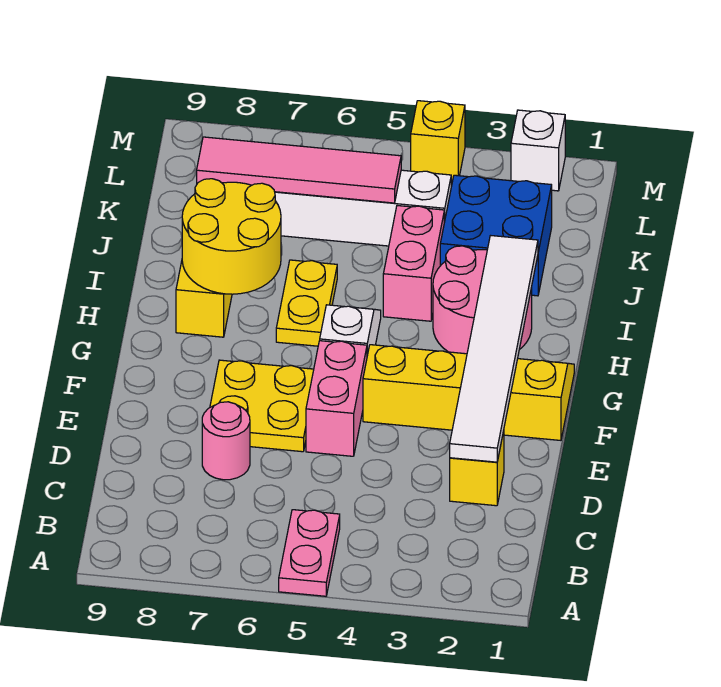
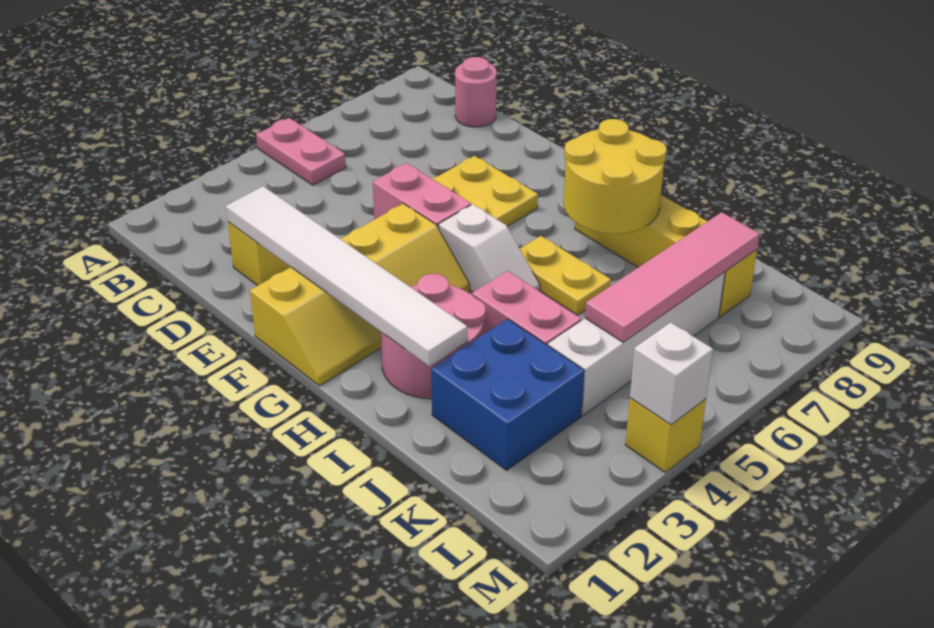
pink 1x1 round brick [202,402,250,480] -> pink 1x1 round brick moved to [455,57,497,127]
white 1x1 brick [511,110,565,191] -> white 1x1 brick moved to [630,322,713,425]

